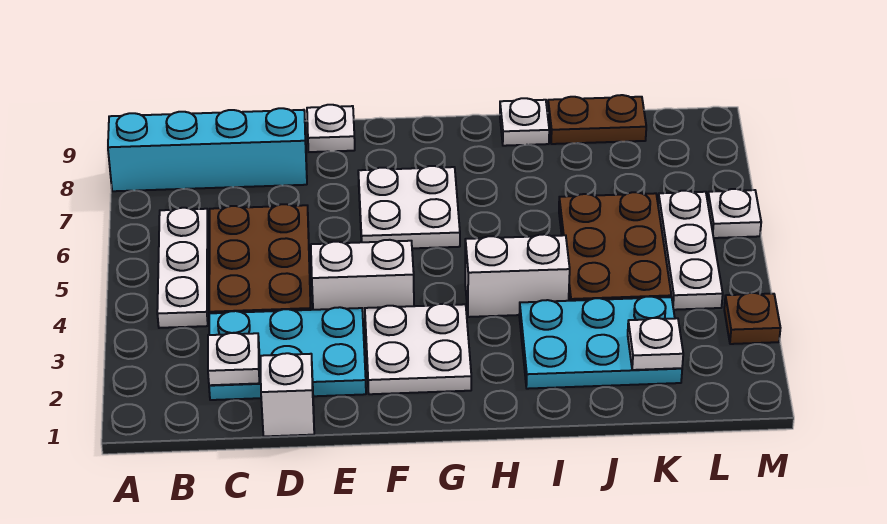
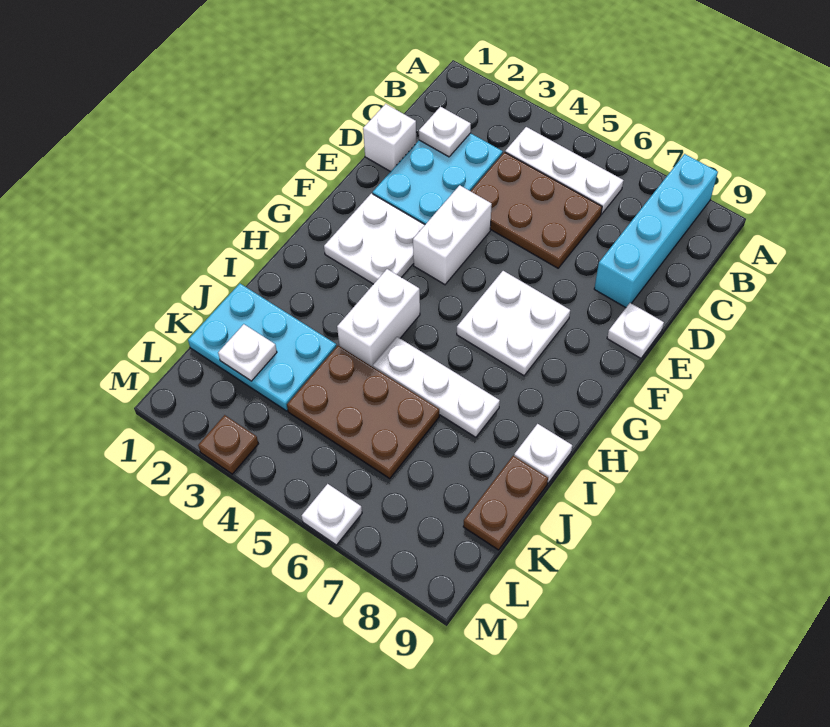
cyan 2x3 plate [519,297,682,389] -> cyan 2x3 plate turned to [188,284,337,411]
white 1x3 plate [658,191,723,310] -> white 1x3 plate moved to [373,337,500,437]

